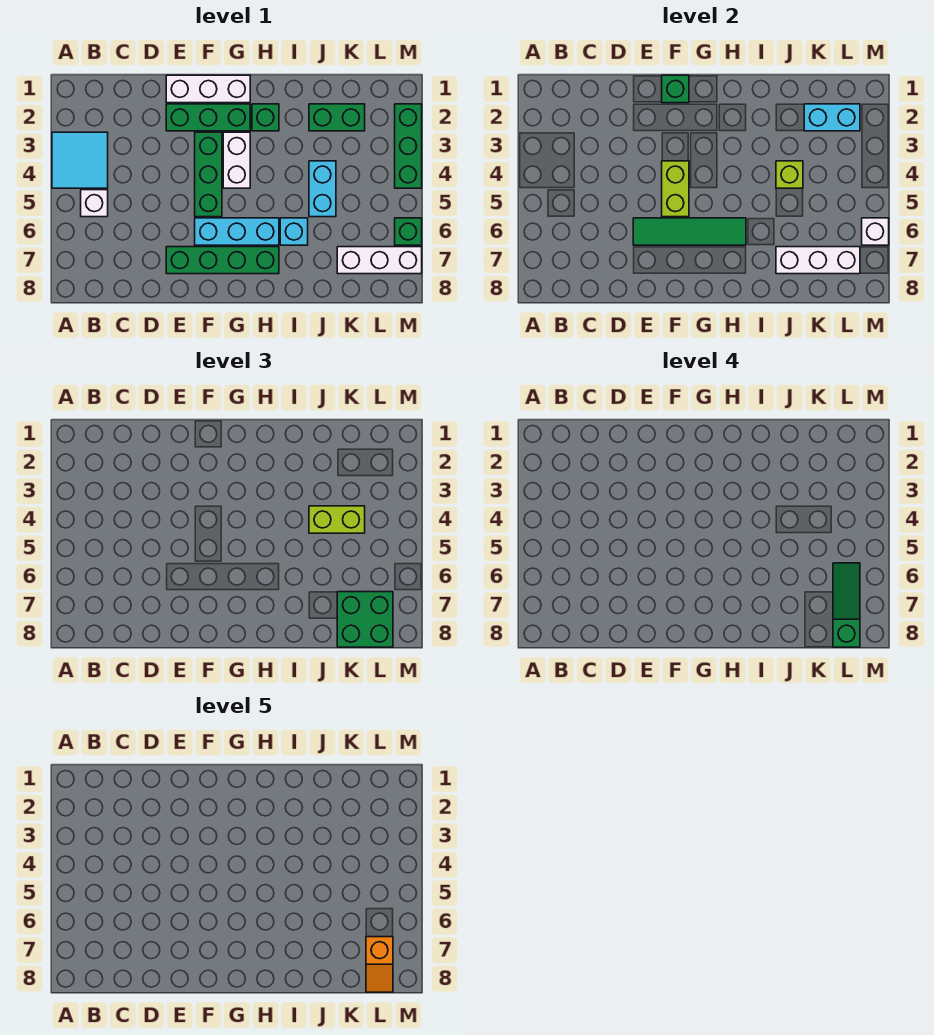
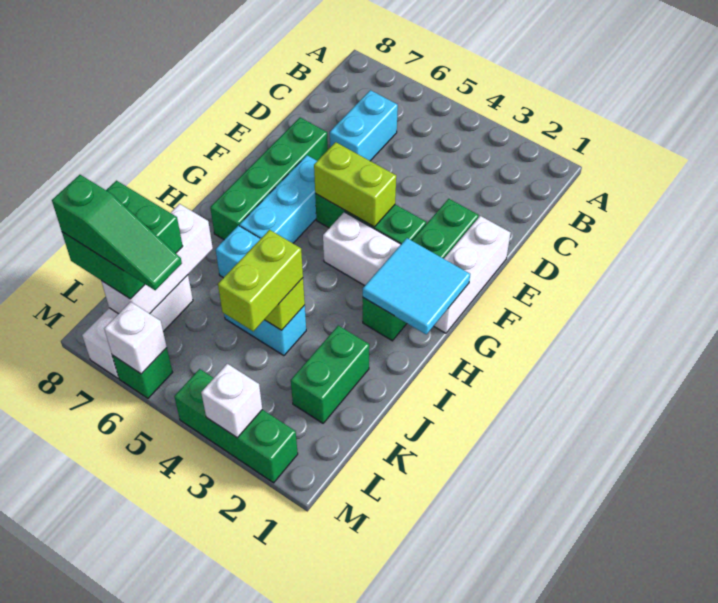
cyan 2x2 tile [52,132,108,188] -> cyan 2x2 tile moved to [363,238,470,334]
white 1x1 brick [81,190,108,217] -> white 1x1 brick moved to [201,364,262,438]
green 1x4 tile [633,218,746,245] -> none
green 1x1 brick [662,75,689,103] -> none
cyan 1x2 brick [804,104,860,131] -> cyan 1x2 brick moved to [330,90,398,161]
orange 1x2 slope [366,937,393,992] -> none

